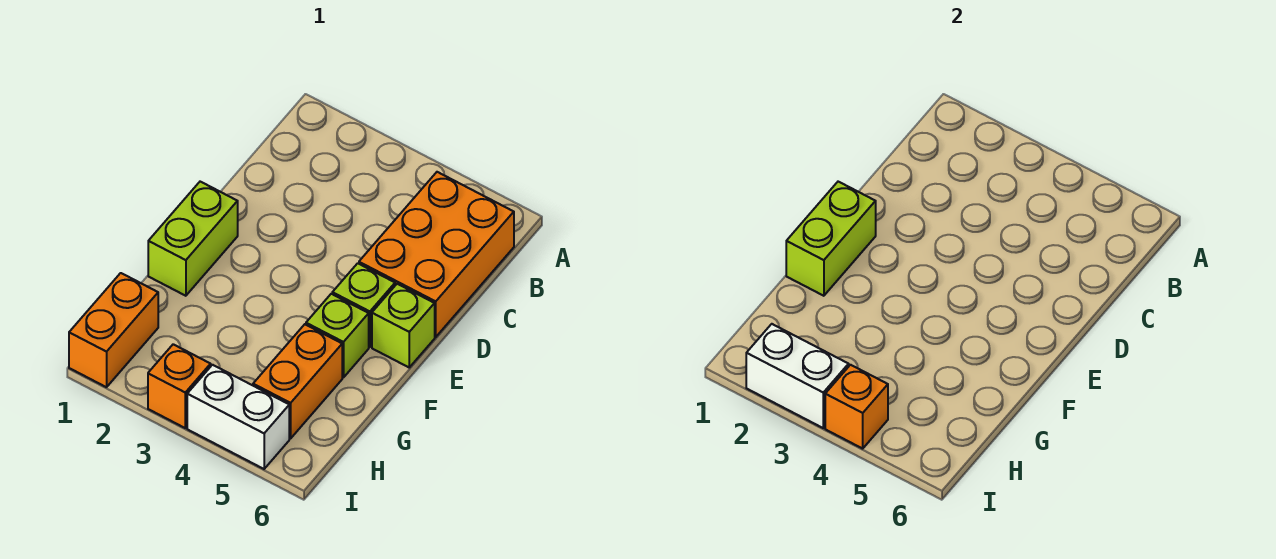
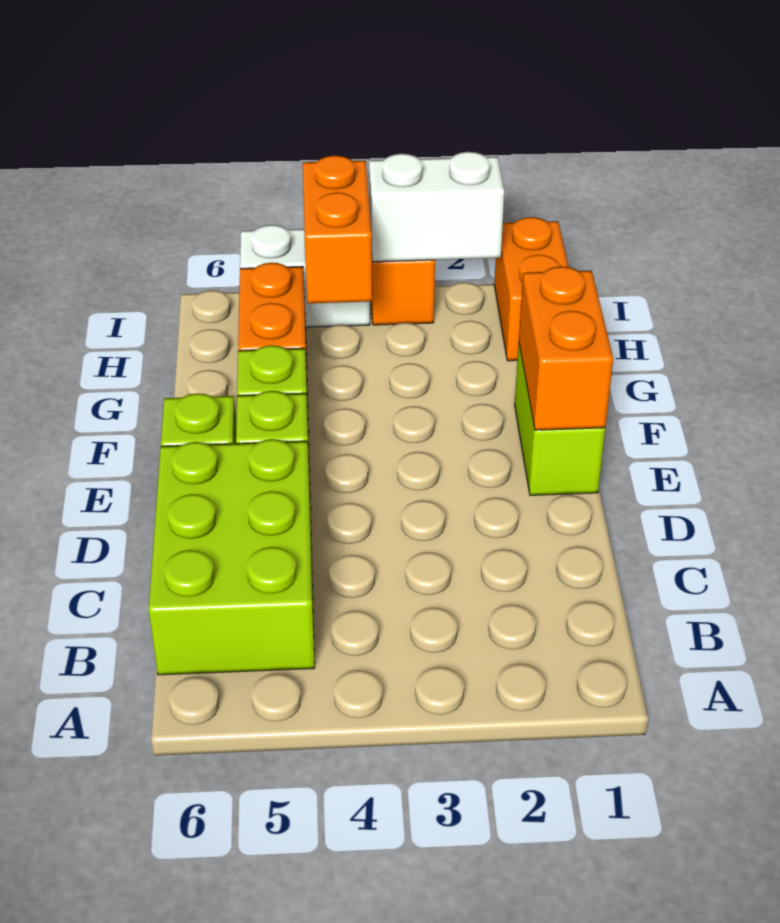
orange 2x3 brick [359,172,514,337] -> lime 2x3 brick [149,439,315,675]
lime 1x2 brick [786,182,876,296] -> orange 1x2 brick [519,266,613,430]
orange 1x1 brick [825,365,888,449] -> orange 1x2 brick [303,155,372,303]

